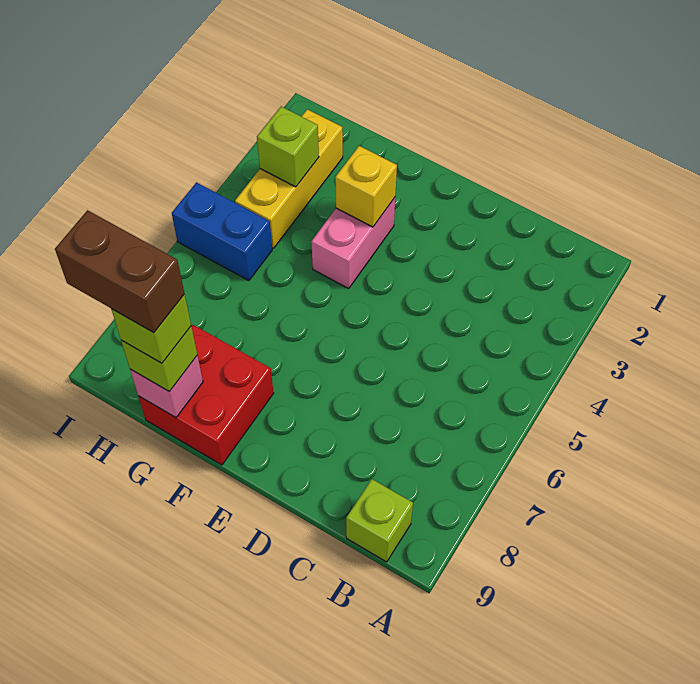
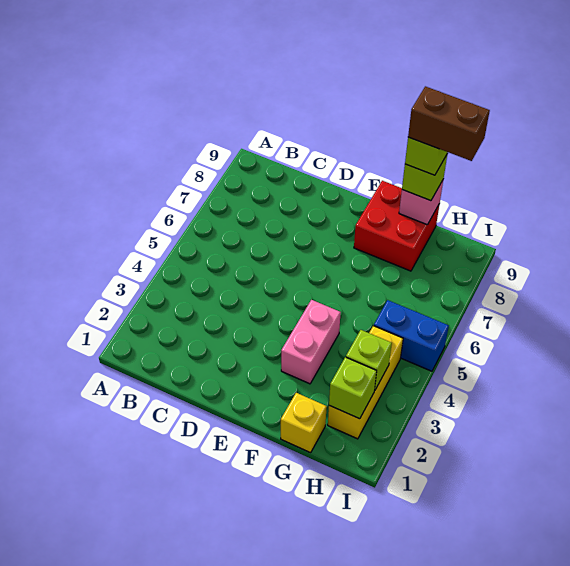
lime 1x1 brick [346,479,413,562] -> lime 1x1 brick moved to [329,357,377,419]
yellow 1x1 brick [335,146,397,227] -> yellow 1x1 brick moved to [281,393,327,453]

